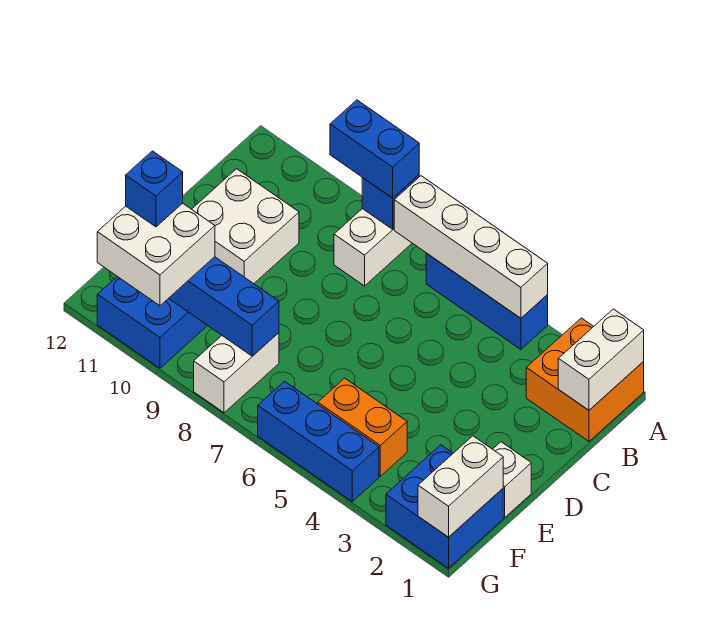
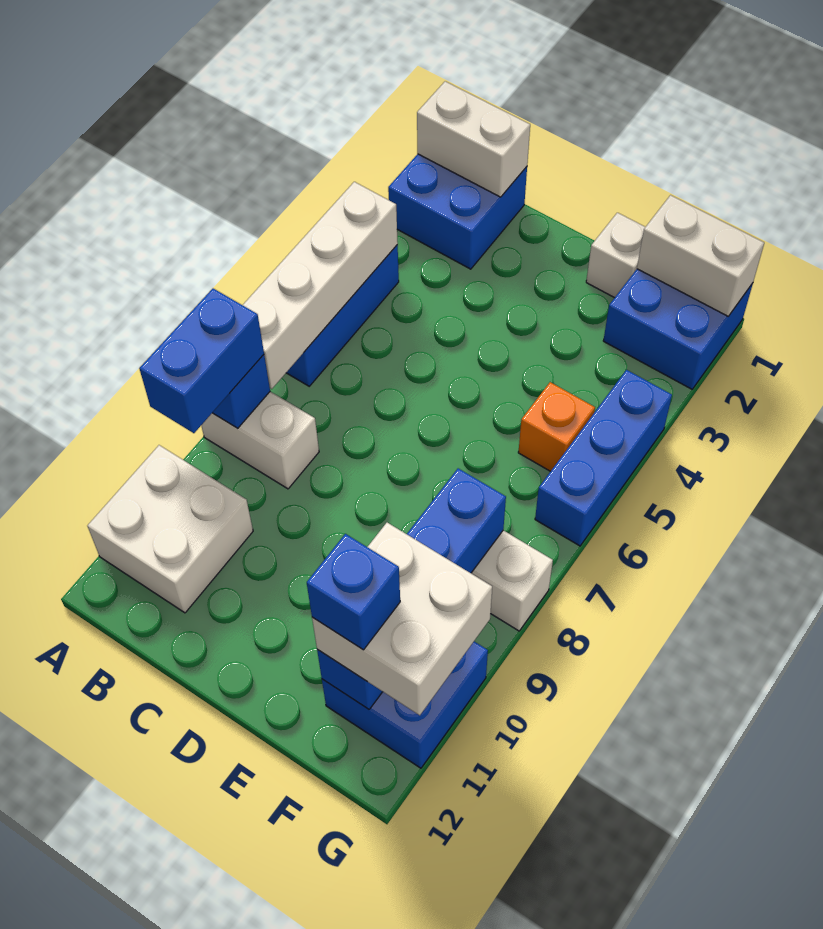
orange 2x2 brick [526,318,644,441] -> blue 2x2 brick [388,154,527,269]
white 2x2 brick [192,169,299,284] -> white 2x2 brick moved to [87,445,253,613]
orange 1x2 brick [318,378,407,476] -> orange 1x1 brick [518,382,595,471]

